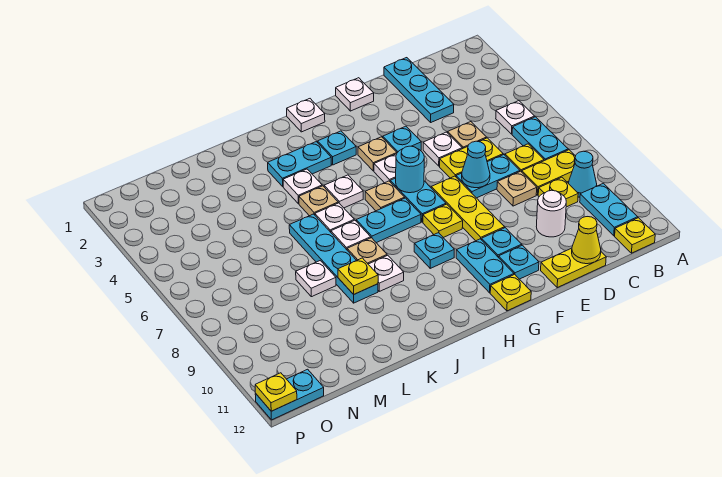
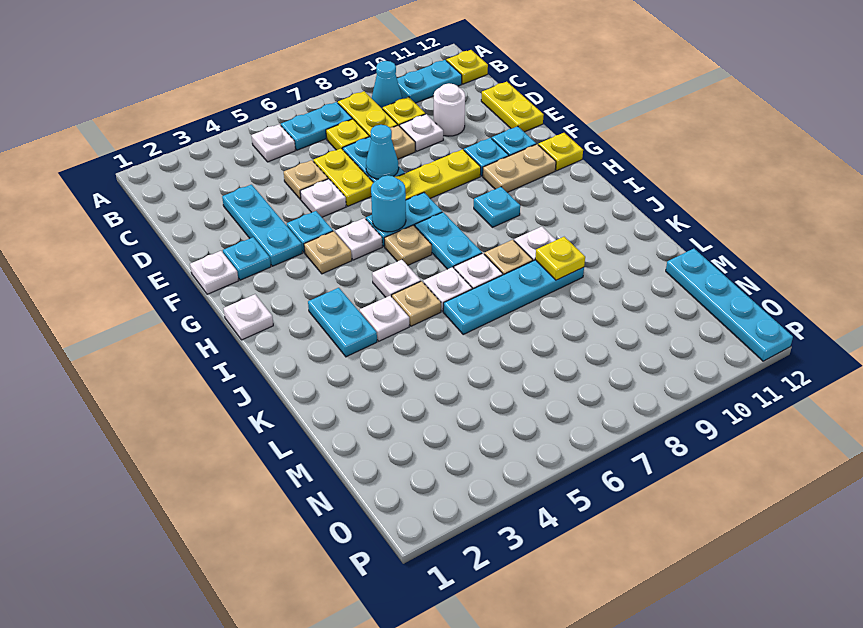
cyan 1x3 plate [384,58,454,122] -> cyan 1x3 plate turned to [222,185,302,266]
yellow 1x1 cone [572,217,601,264] -> none
yellow 1x1 plate [423,204,463,238] -> none
cyan 1x2 plate [456,239,514,293] -> tan 1x2 plate [483,144,556,192]
cyan 1x1 plate [318,131,356,165] -> cyan 1x1 plate moved to [223,237,271,280]
white 1x1 plate [296,261,336,297] -> white 1x1 plate moved to [400,114,443,151]
cyan 1x2 plate [255,369,324,420] -> cyan 1x4 plate [666,249,793,361]
yellow 1x1 plate [255,373,297,411] -> none

